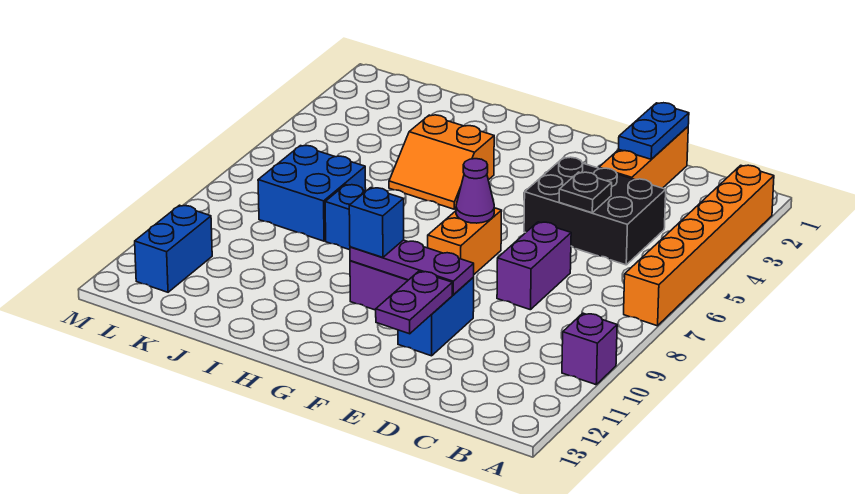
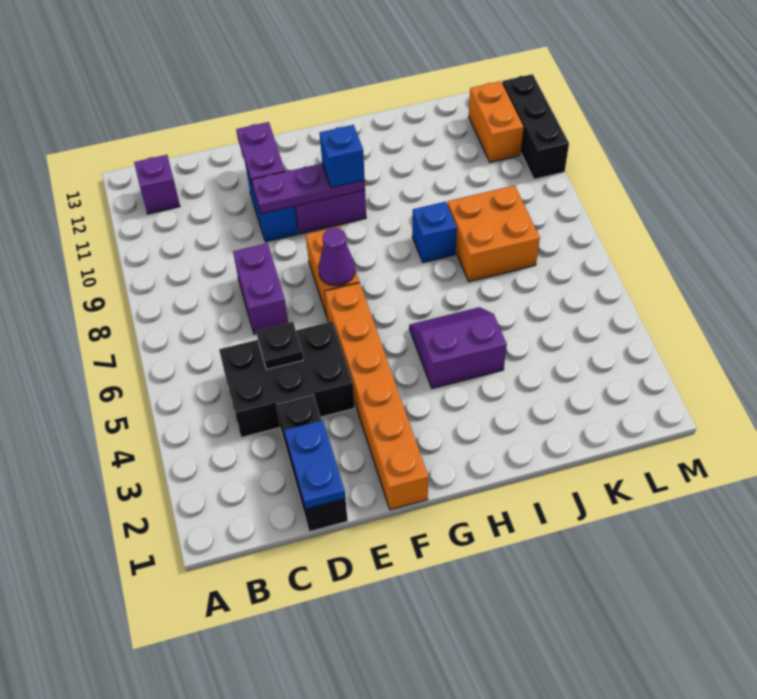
orange 1x6 brick [624,165,774,326] -> orange 1x6 brick moved to [325,283,428,510]
purple 1x1 brick [562,313,617,385] -> purple 1x1 brick moved to [134,155,180,214]
orange 1x3 brick [599,127,688,188] -> black 1x3 brick [276,395,348,532]
orange 2x2 slope [389,115,494,209] -> purple 2x2 slope [409,307,507,388]
blue 2x2 brick [258,146,366,241] -> orange 2x2 brick [447,185,540,282]
blue 1x2 brick [135,205,212,292] -> orange 1x2 brick [469,81,524,162]
none -> black 1x3 brick [502,74,569,179]

